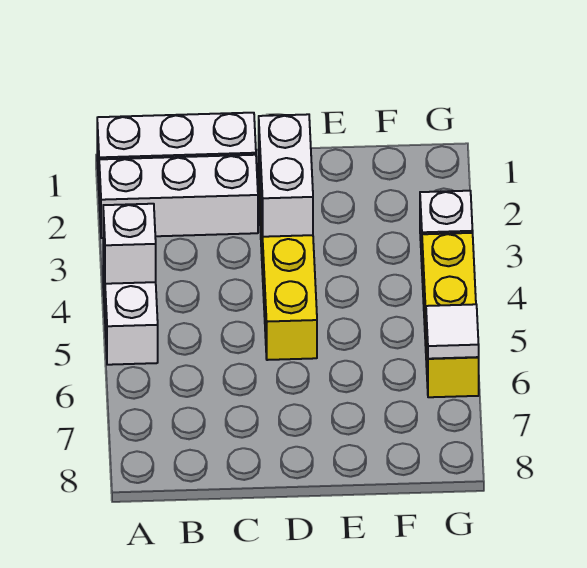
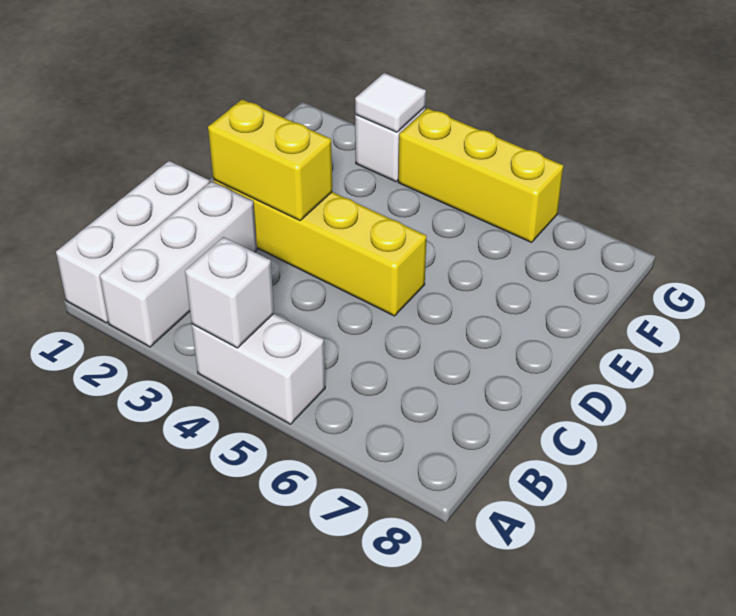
white 1x2 brick [259,114,313,237] -> yellow 1x2 brick [208,99,332,220]
white 1x1 tile [426,304,479,359] -> white 1x1 tile moved to [355,73,426,132]

